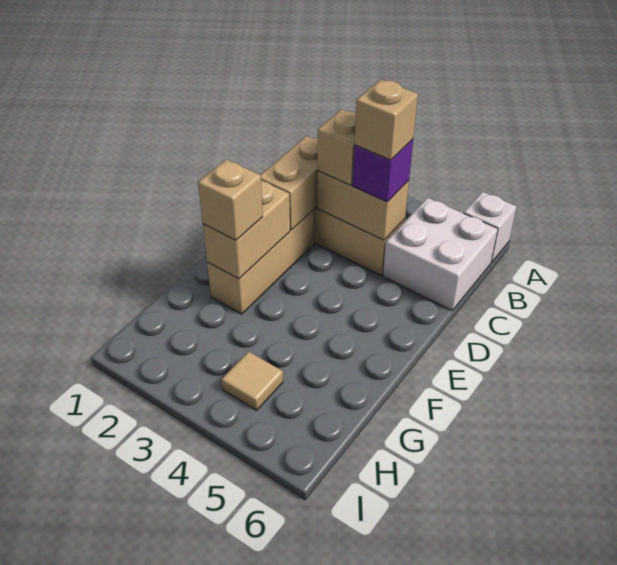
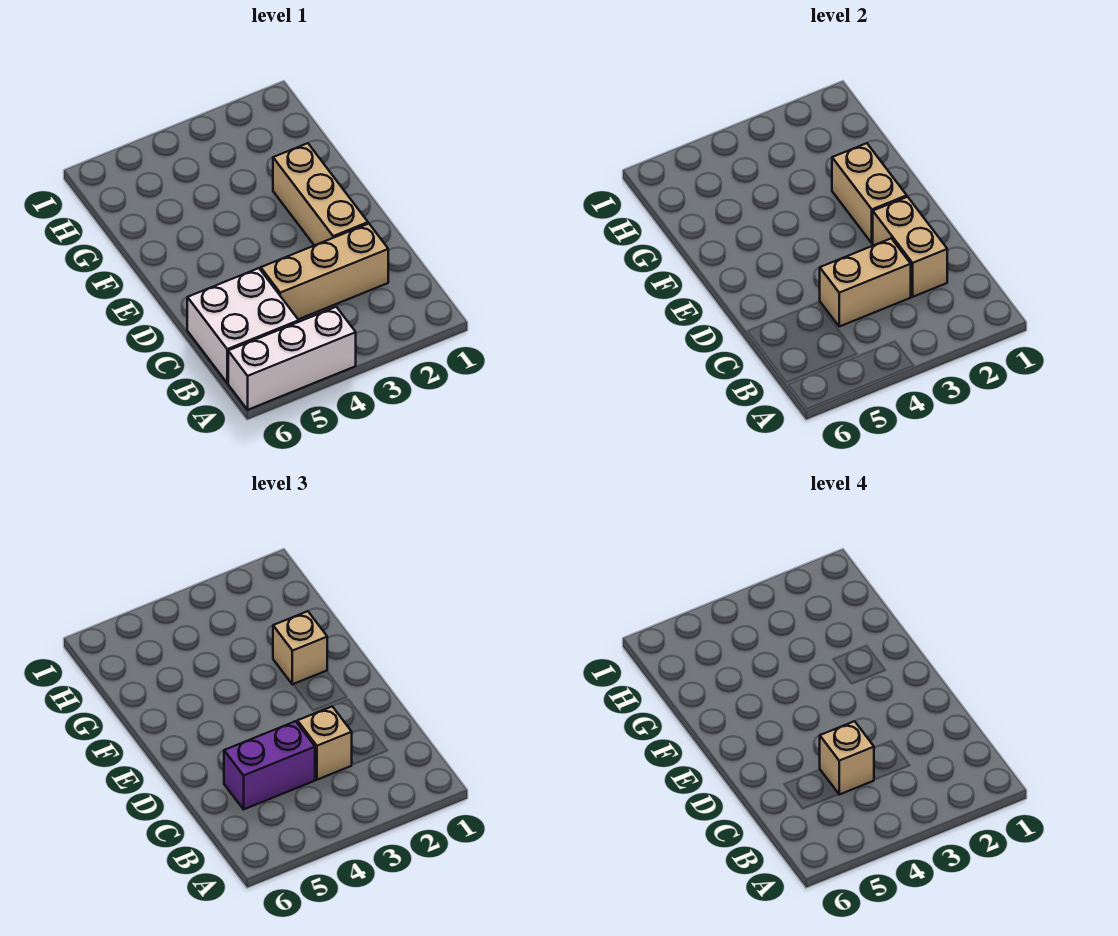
white 1x1 brick [464,192,517,262] -> white 1x3 brick [228,307,356,410]
purple 1x1 brick [353,139,413,202] -> purple 1x2 brick [224,721,315,809]
tan 1x1 tile [221,352,283,410] -> none

